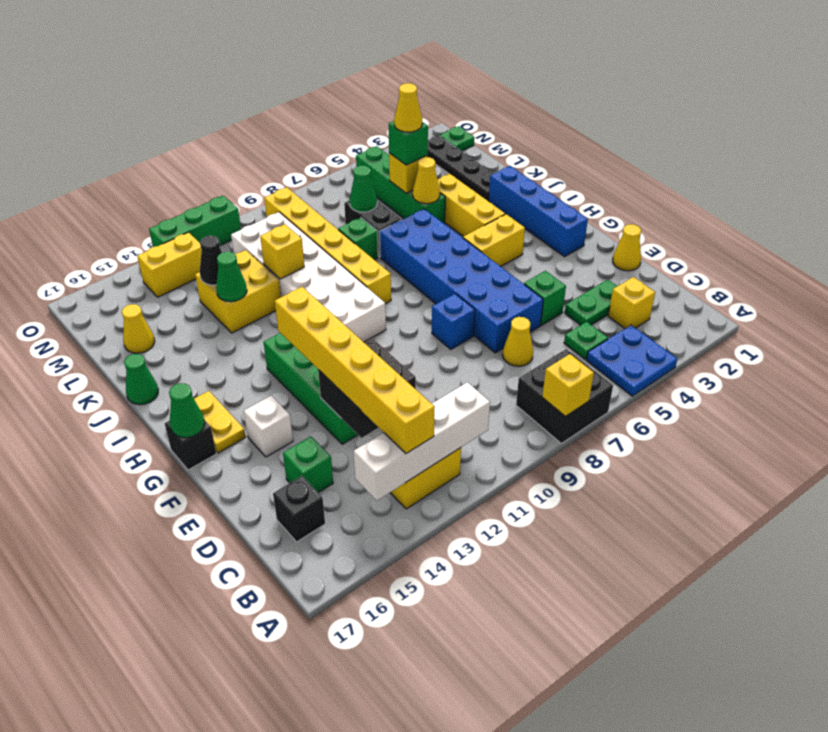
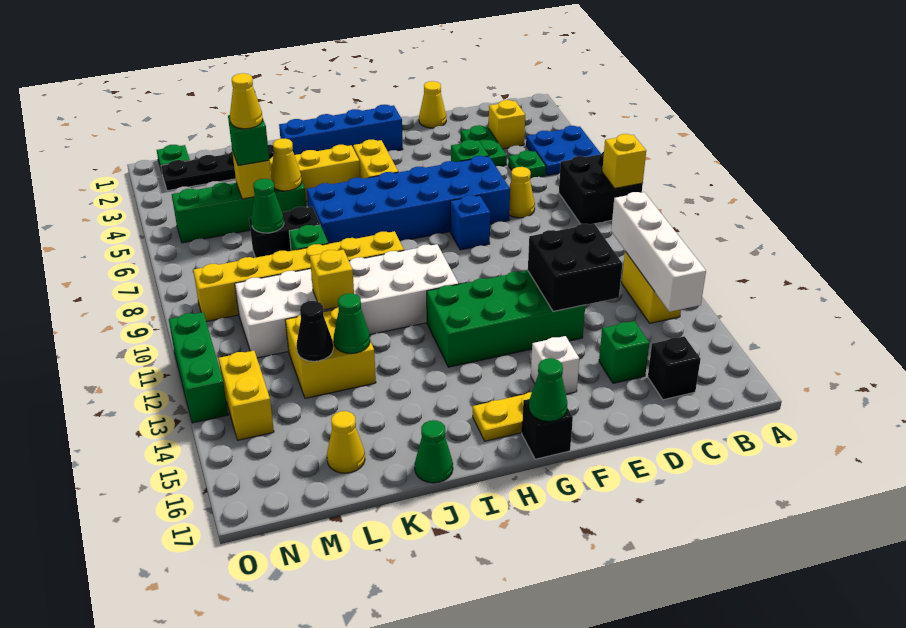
yellow 1x6 brick [275,287,435,454] -> none

